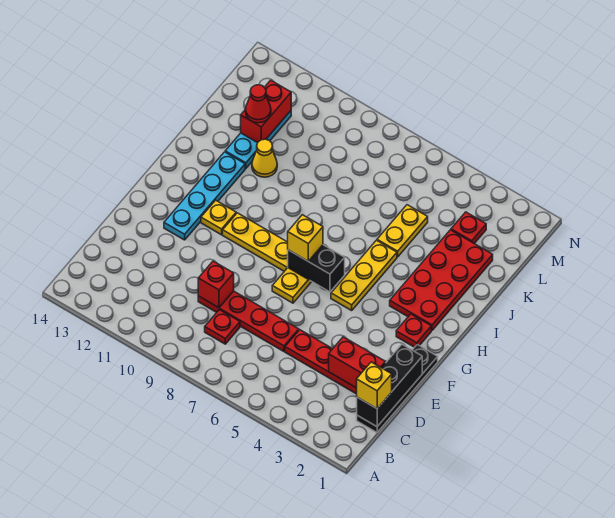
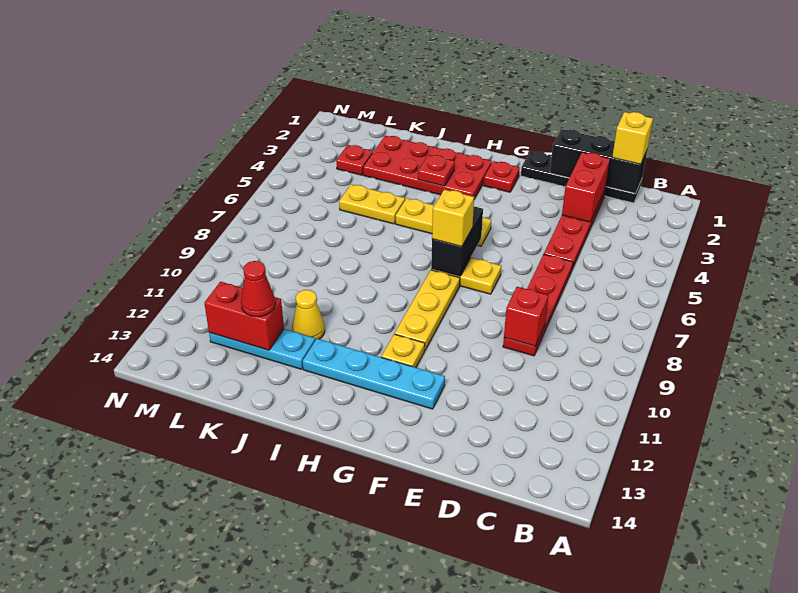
red 1x1 plate [205,310,240,344] -> red 1x1 plate moved to [418,155,455,186]

